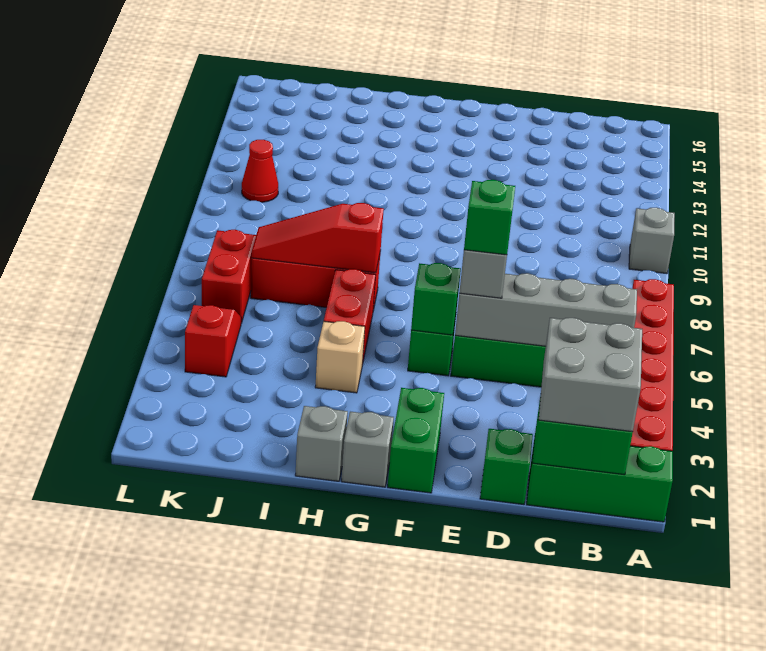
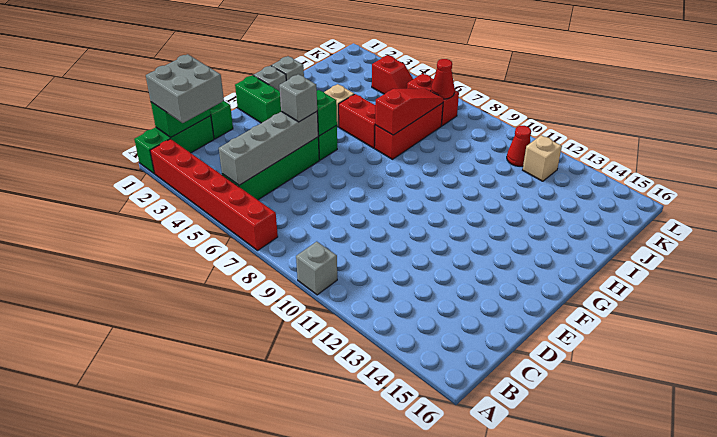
green 1x1 brick [464,180,515,255] -> none
none -> red 1x1 cone [431,59,455,99]
none -> tan 1x1 brick [523,135,562,181]

